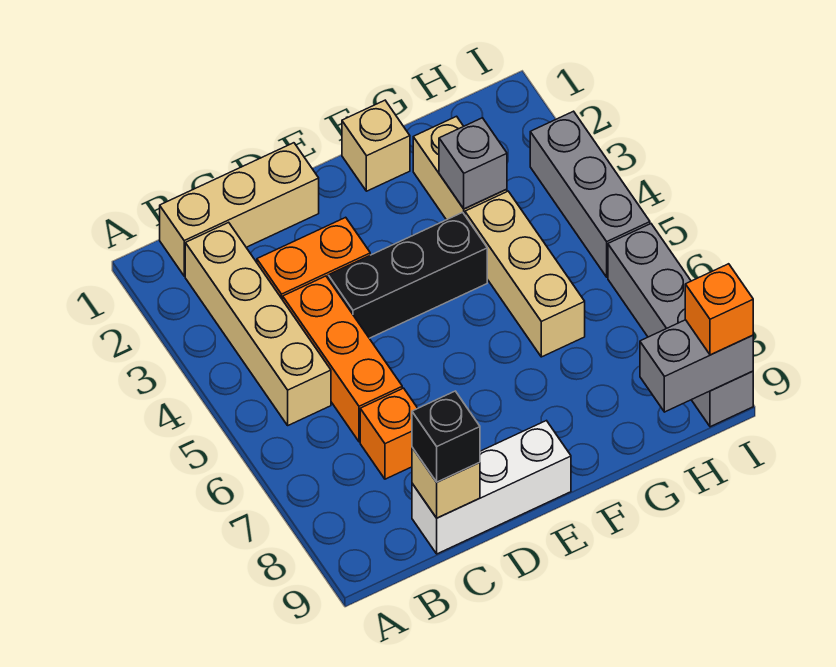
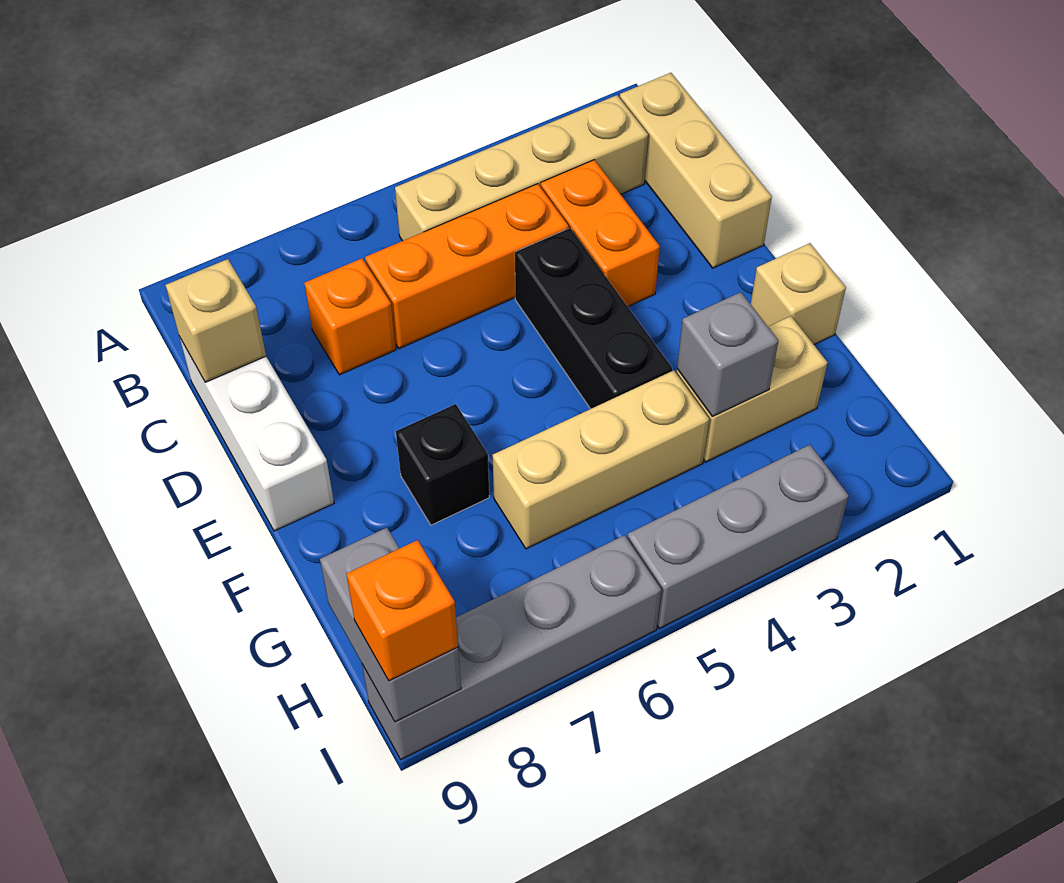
black 1x1 brick [412,391,480,482] -> black 1x1 brick moved to [396,404,489,525]

